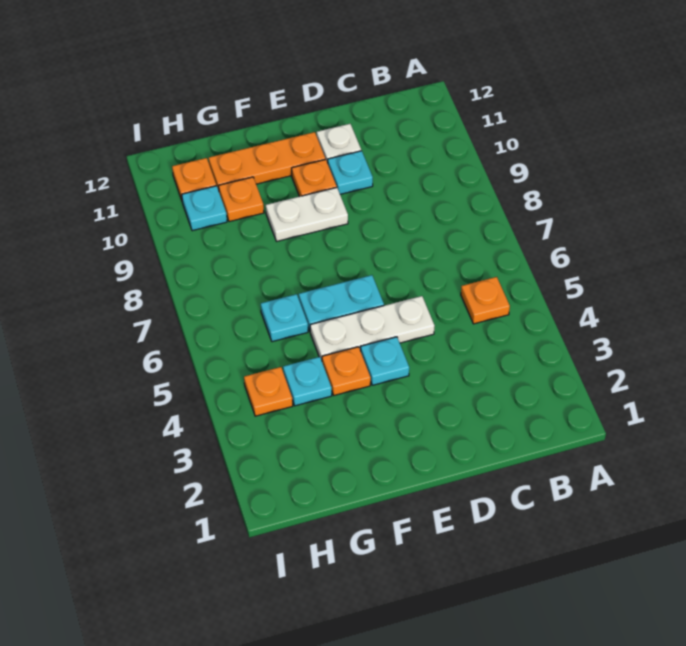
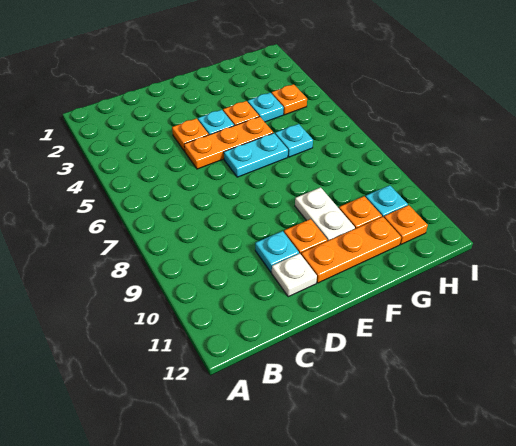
orange 1x1 plate [461,277,510,324] -> orange 1x1 plate moved to [172,118,209,151]
white 1x3 plate [310,296,435,360] -> orange 1x3 plate [184,117,273,169]
white 1x2 plate [266,188,348,241] -> white 1x2 plate turned to [295,187,355,241]

